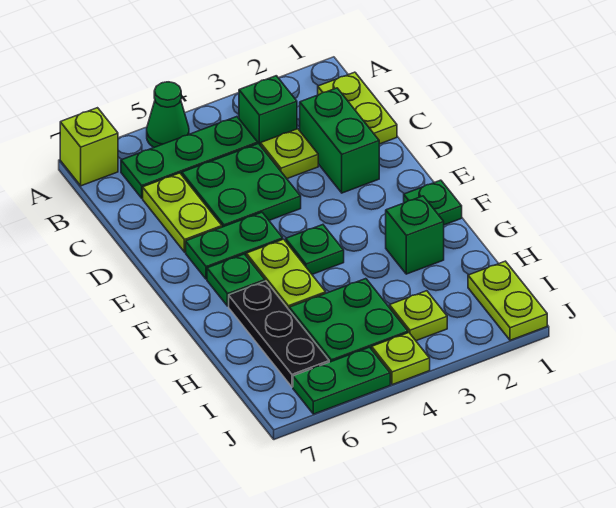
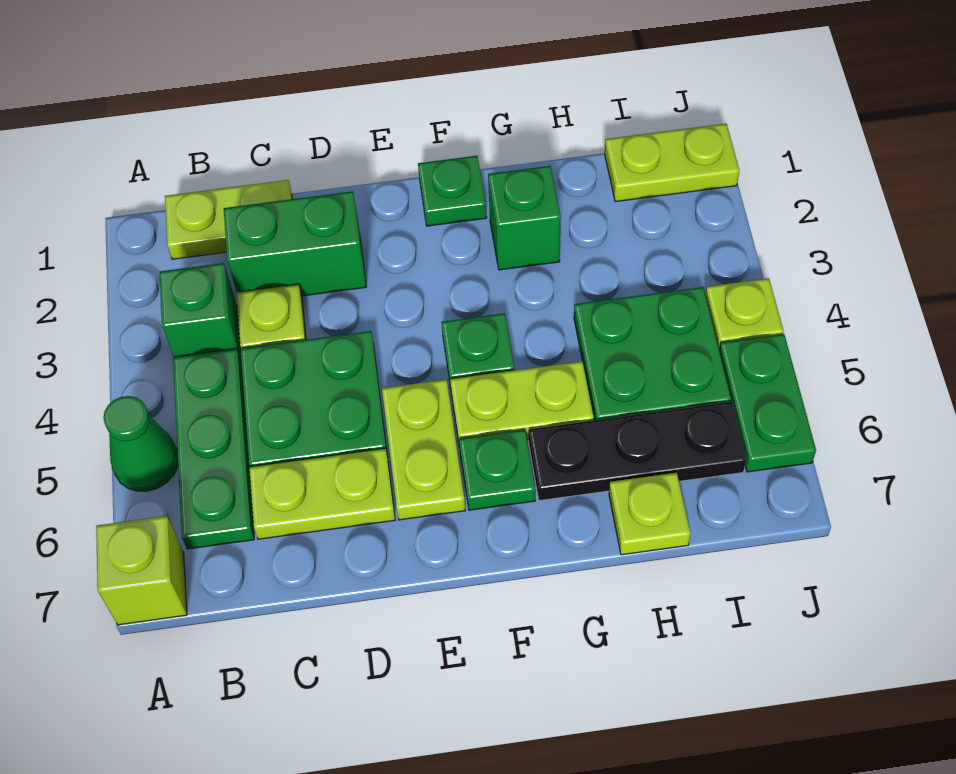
green 1x2 plate [186,212,283,279] -> lime 1x2 plate [382,380,465,520]
lime 1x1 plate [389,291,447,341] -> lime 1x1 plate moved to [609,473,690,555]

